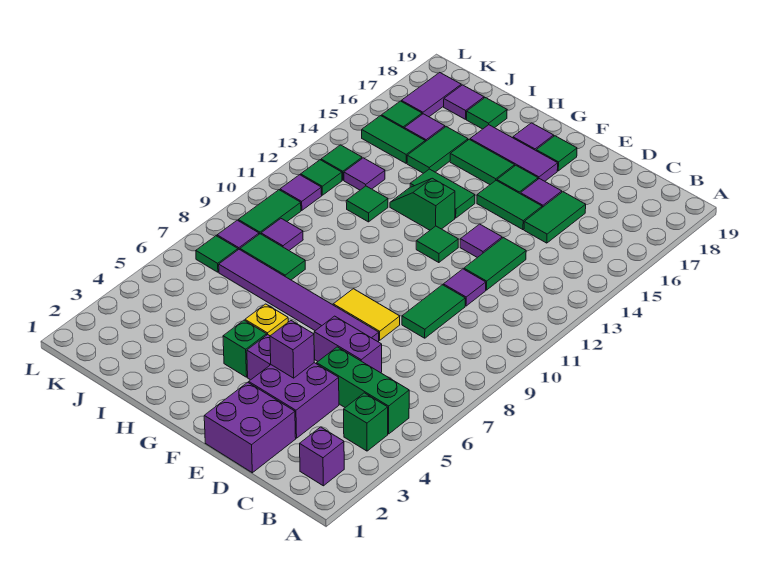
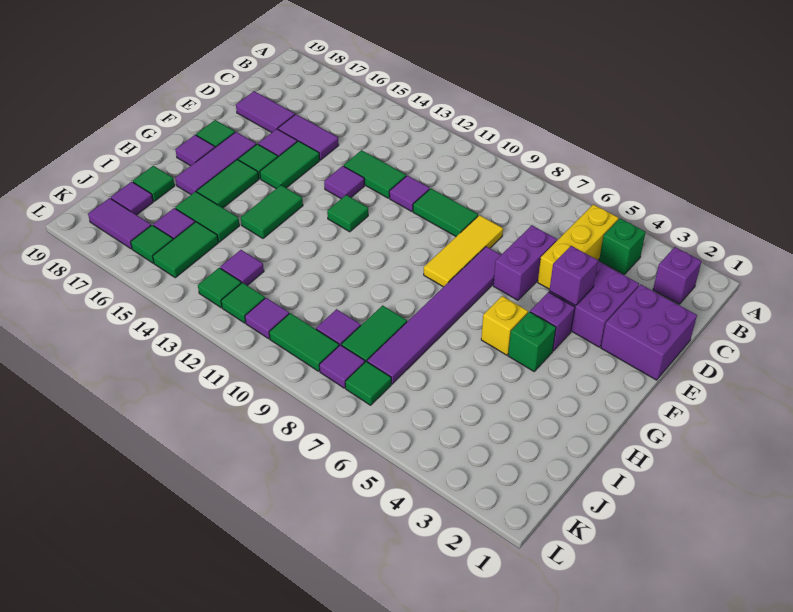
green 1x3 brick [317,347,409,434] -> yellow 1x3 brick [538,204,618,289]
green 1x2 tile [524,192,586,243] -> purple 1x2 tile [278,114,339,160]
none -> purple 1x2 tile [236,91,295,133]
yellow 1x2 tile [333,289,400,340] -> yellow 1x3 tile [424,215,503,287]
green 1x2 slope [390,178,455,230] -> none
green 1x1 tile [346,186,388,222] -> none

